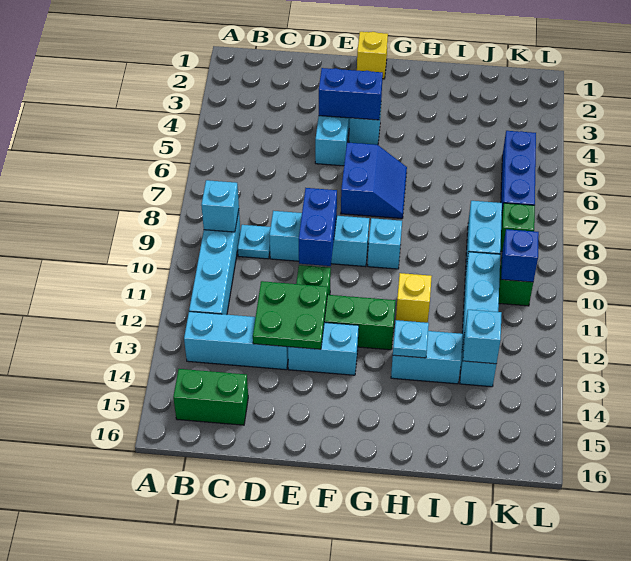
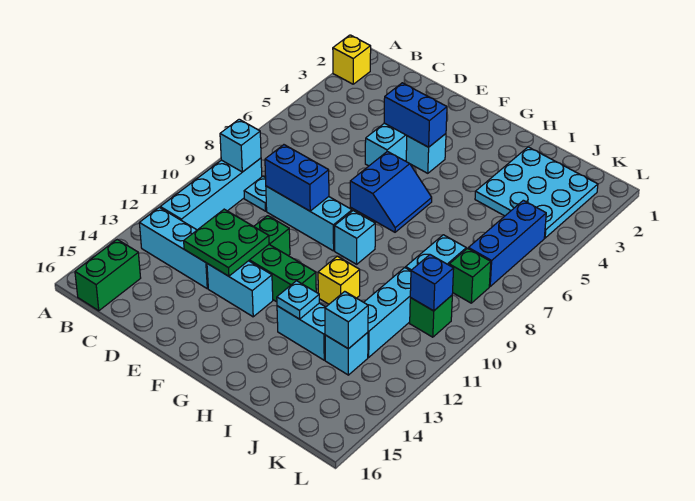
green 1x2 brick [173,369,248,425] -> green 1x2 brick turned to [75,239,141,311]
blue 1x2 brick [299,188,337,266] -> blue 1x2 brick turned to [265,145,329,211]
yellow 1x1 brick [357,32,388,79] -> yellow 1x1 brick moved to [333,35,371,84]
none -> cyan 3x3 plate [475,147,598,238]

